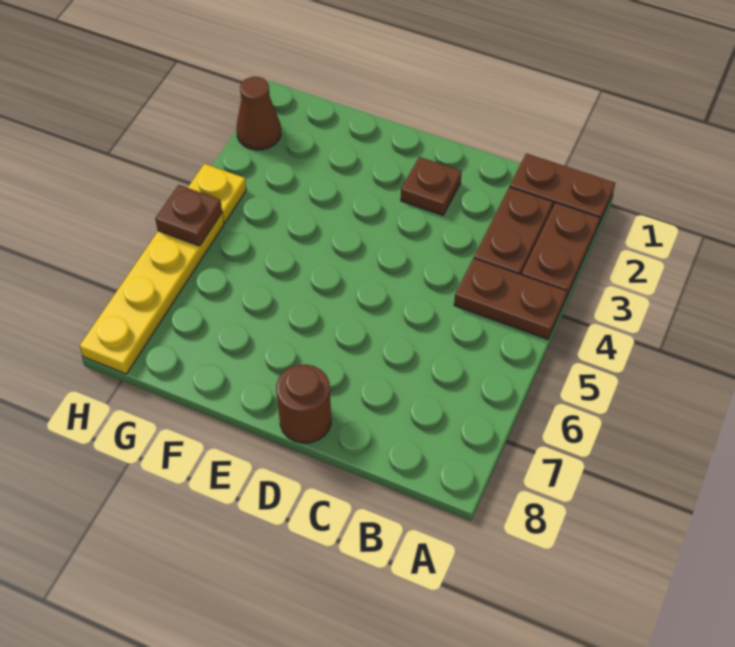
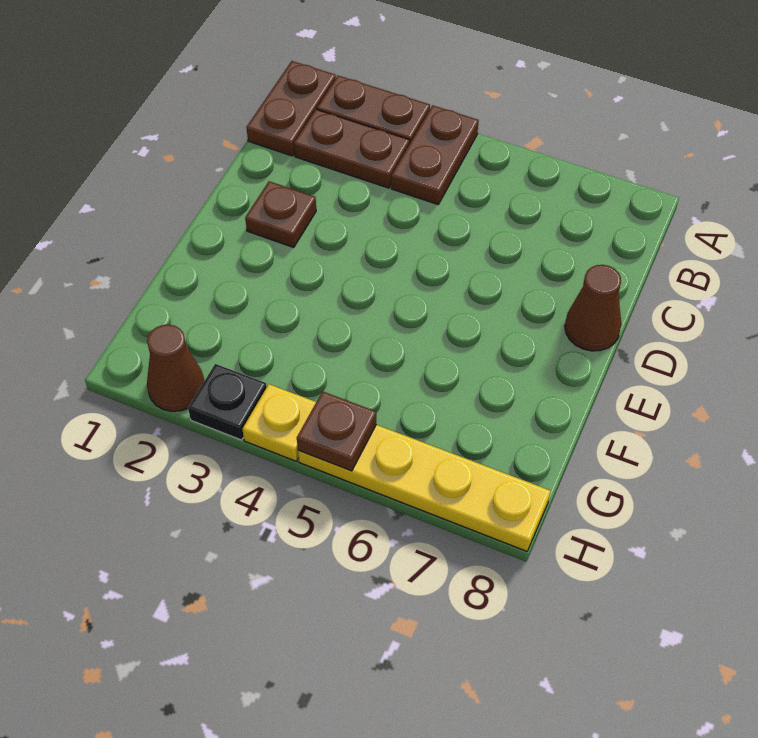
brown 1x1 round brick [276,364,331,443] -> brown 1x1 cone [565,265,621,351]
none -> black 1x1 plate [188,364,267,440]

